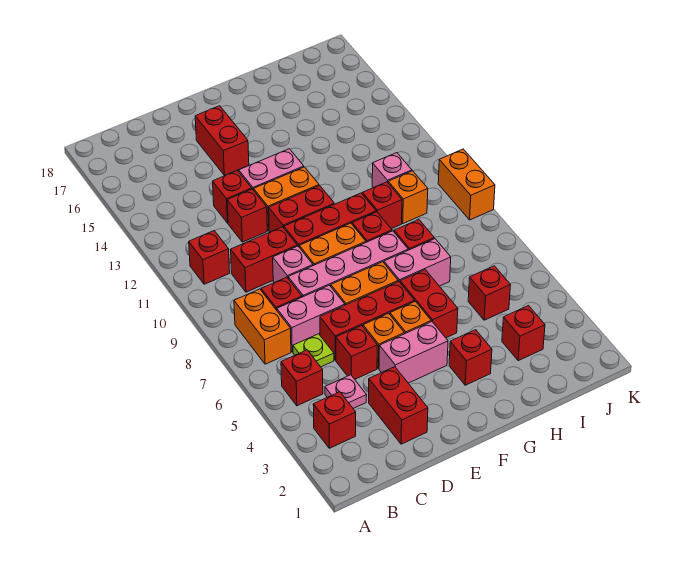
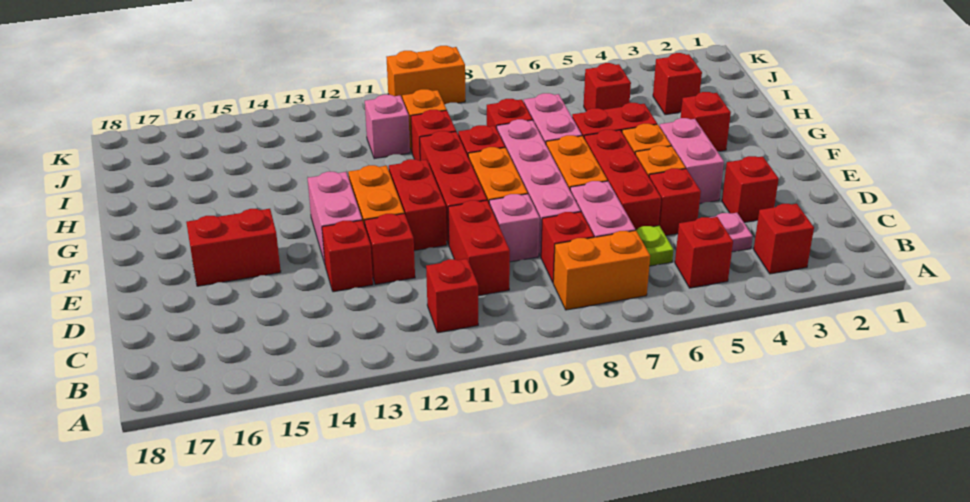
red 1x2 brick [369,367,428,444] -> red 1x1 brick [722,156,779,222]

